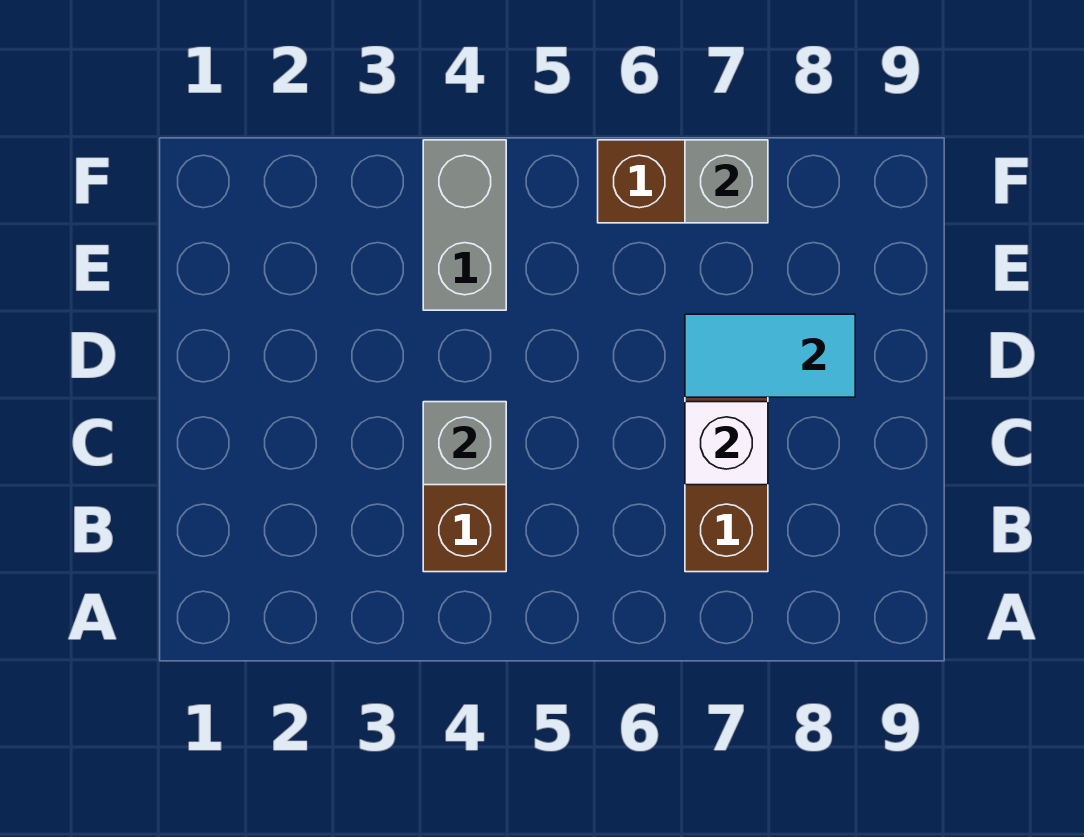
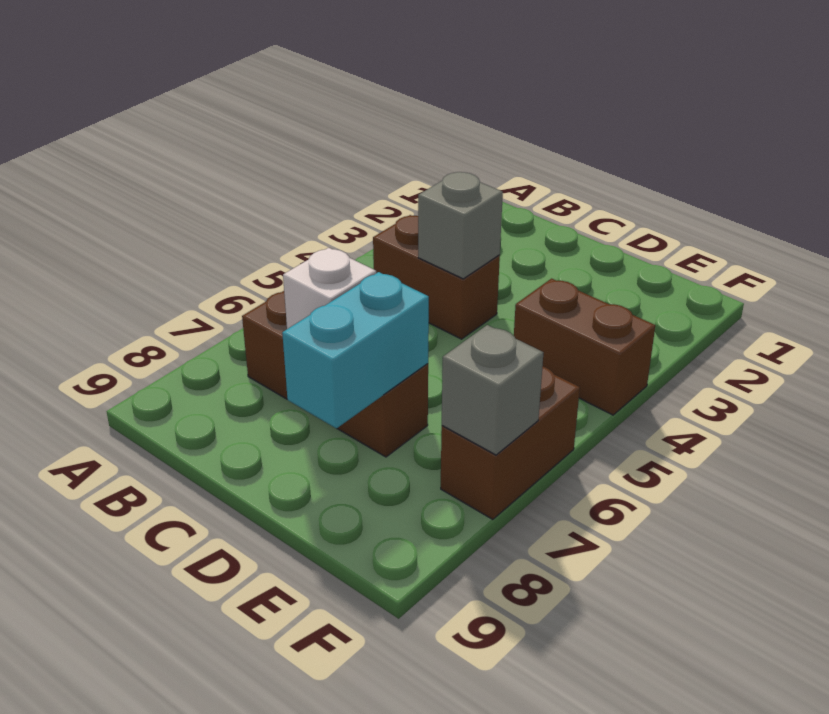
cyan 1x2 tile [685,314,855,397] -> cyan 1x2 brick [282,272,429,428]
grey 1x2 brick [423,140,506,310] -> brown 1x2 brick [514,279,655,415]

